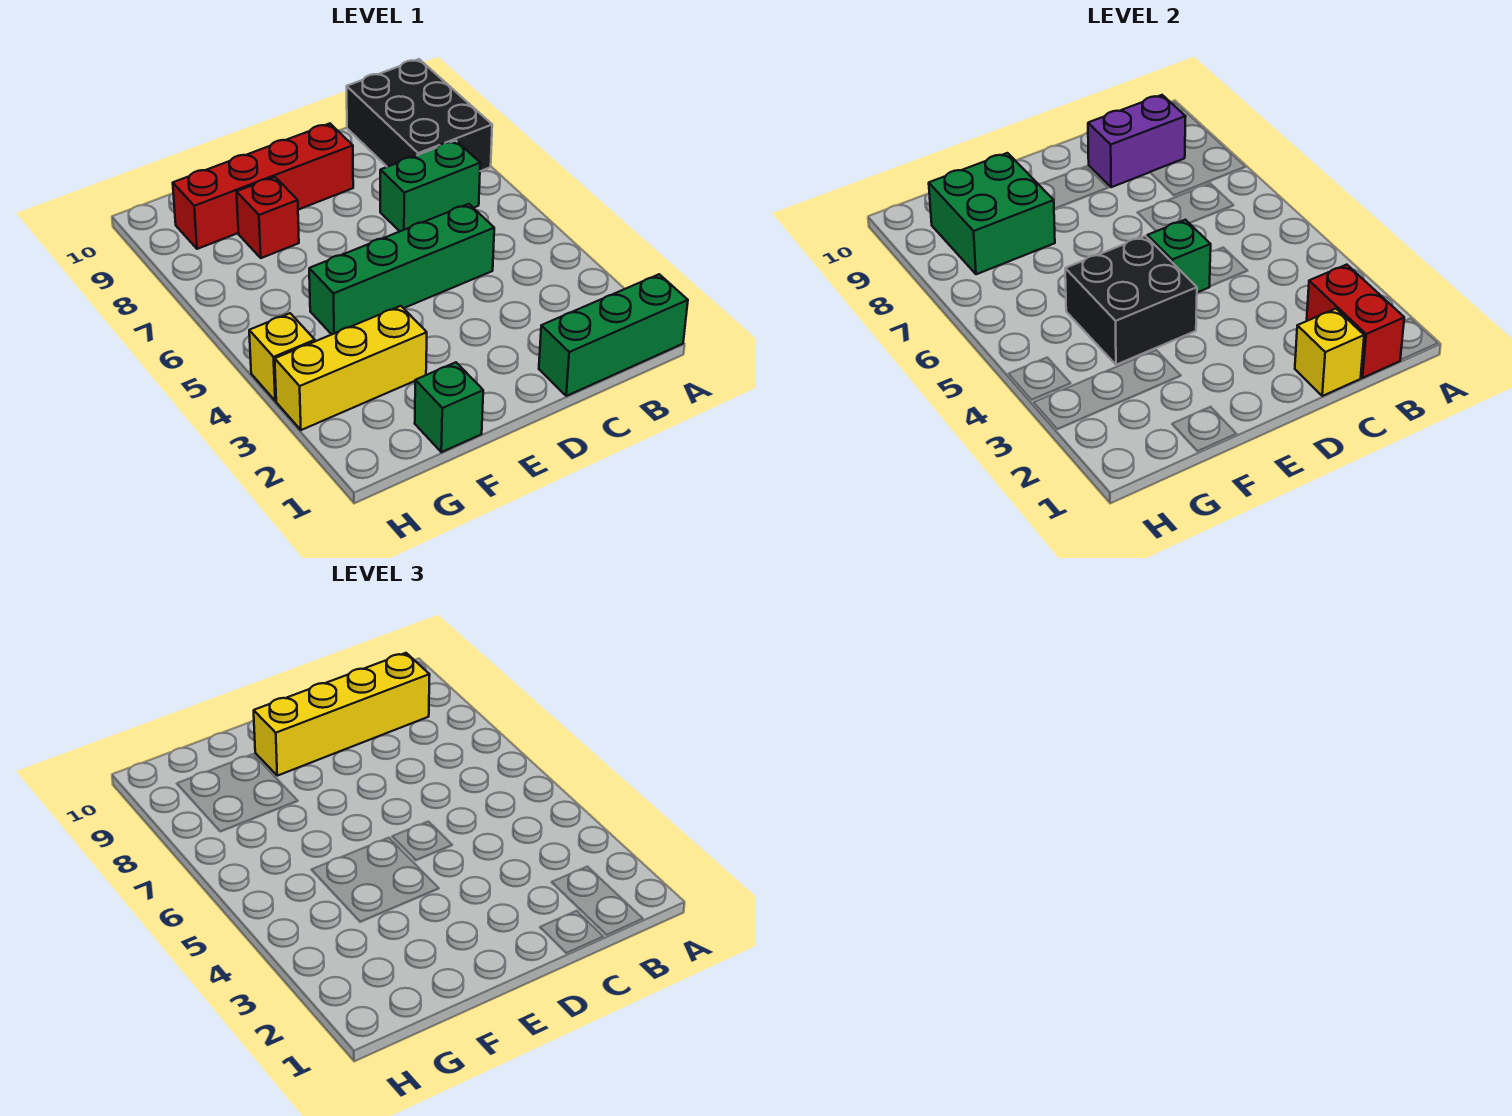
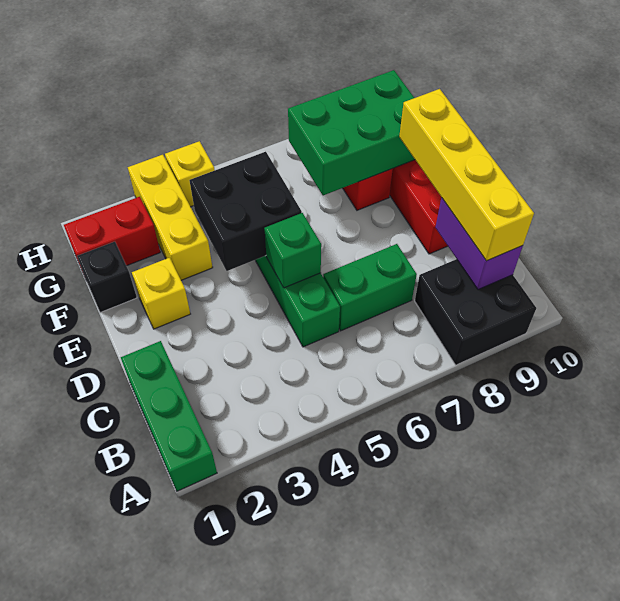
black 2x3 brick [347,59,492,171] -> black 2x2 brick [415,259,536,365]
red 1x2 brick [1307,265,1404,378] -> red 1x2 brick moved to [64,197,160,272]
green 1x2 brick [380,140,480,231] -> green 1x2 brick turned to [323,244,417,331]
yellow 1x1 brick [1295,309,1364,396] -> yellow 1x1 brick moved to [132,258,190,329]
green 1x1 brick [415,362,483,452] -> black 1x1 brick [77,242,137,313]
green 2x2 brick [929,153,1055,274] -> green 2x3 brick [288,70,415,195]

